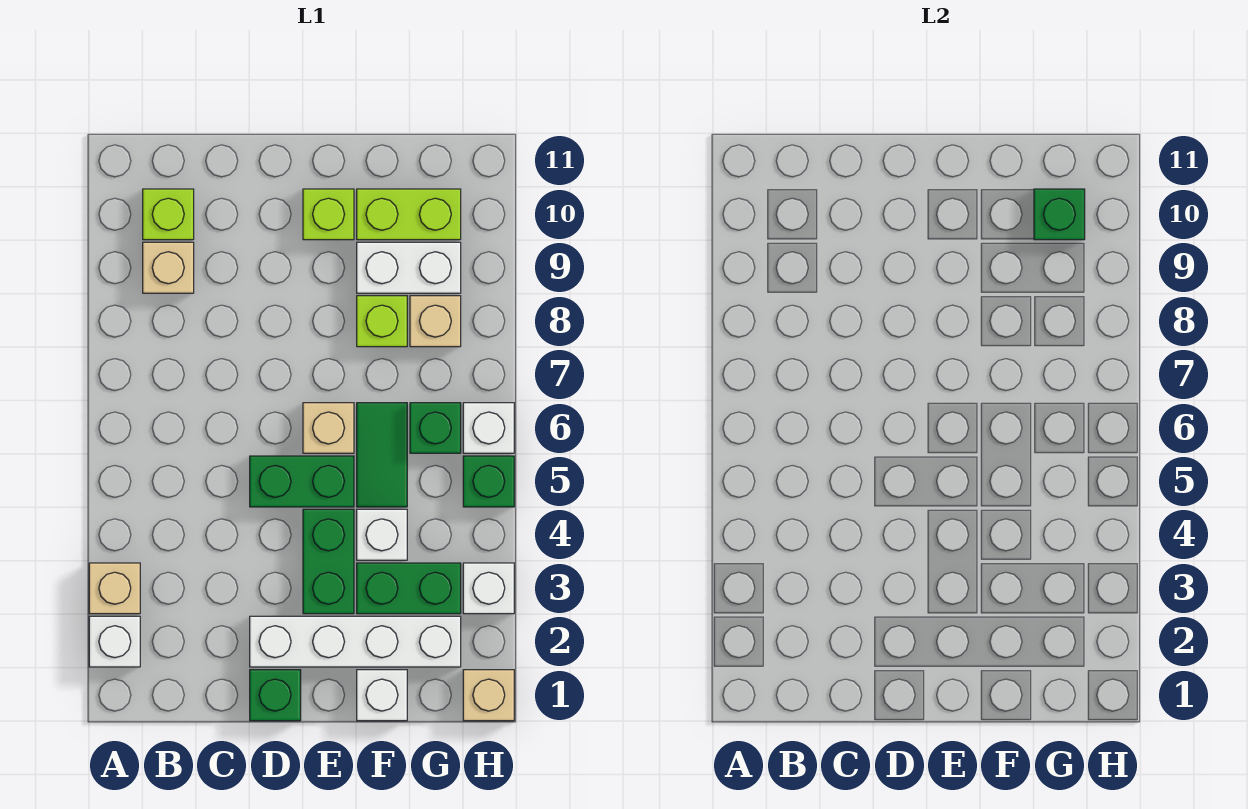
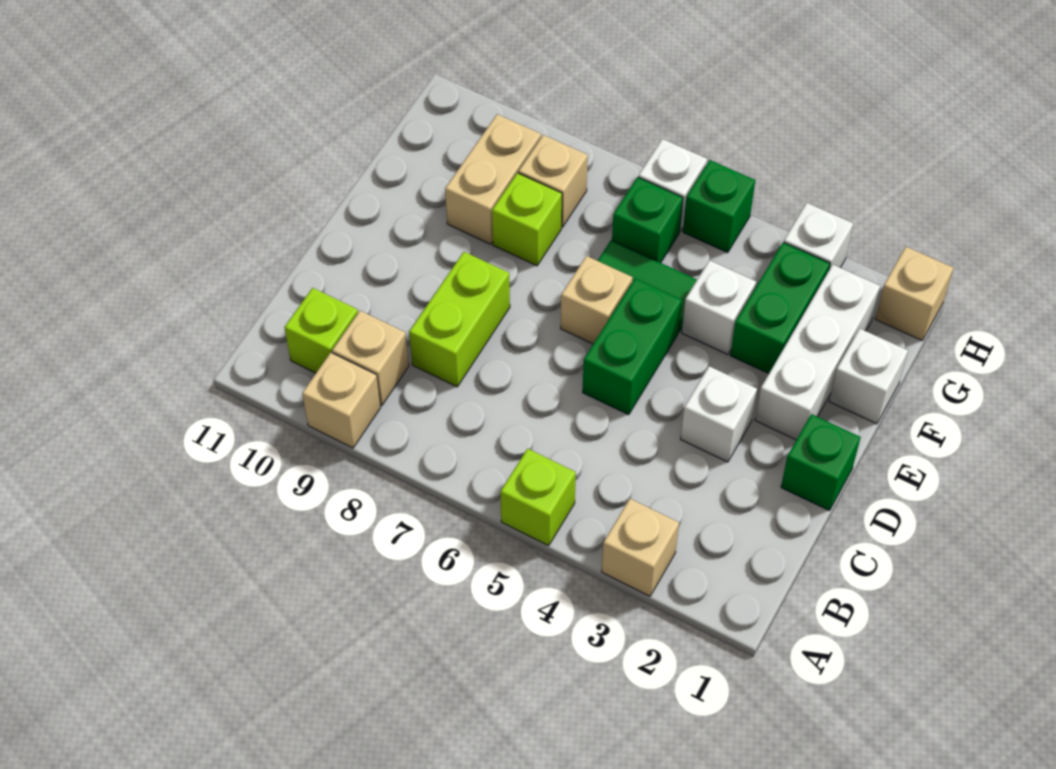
white 1x1 brick [89,616,140,667] -> white 1x1 brick moved to [681,366,757,462]
none -> tan 1x1 brick [302,352,381,448]
white 1x4 brick [250,616,461,667] -> white 1x3 brick [755,265,880,440]
green 1x2 brick [303,509,354,614] -> none
lime 1x1 brick [303,189,354,240] -> lime 1x1 brick moved to [500,449,576,546]
white 1x2 brick [357,242,461,293] -> tan 1x2 brick [445,114,541,244]
lime 1x2 brick [357,189,461,240] -> lime 1x2 brick moved to [409,252,510,387]
green 1x1 brick [1034,189,1085,240] -> none

